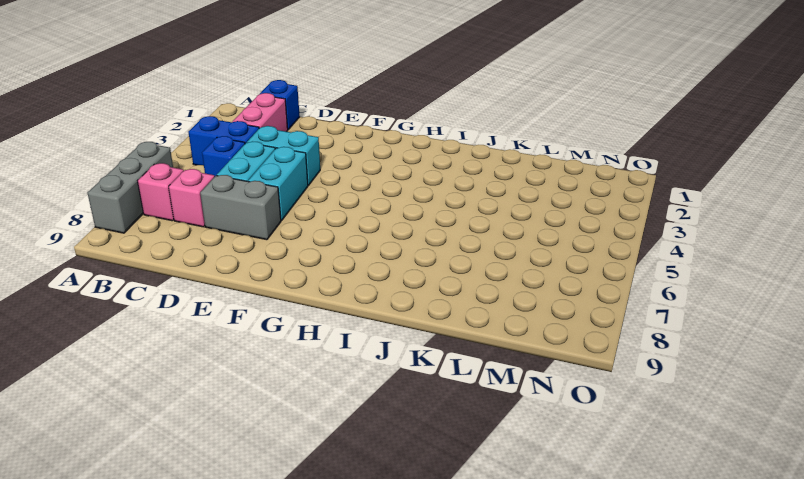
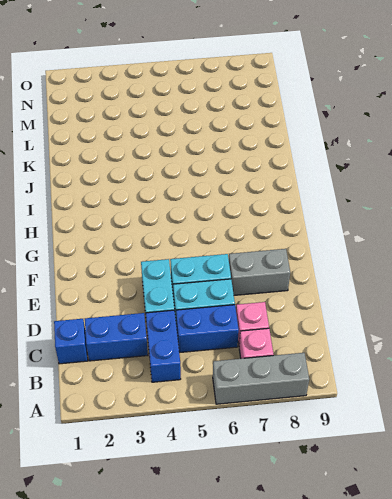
pink 1x2 brick [233,93,288,132] -> blue 1x2 brick [85,313,148,361]
blue 1x1 brick [202,136,245,176] -> blue 1x2 brick [176,305,239,353]
grey 1x2 brick [200,175,281,240] -> grey 1x2 brick turned to [229,249,290,295]

